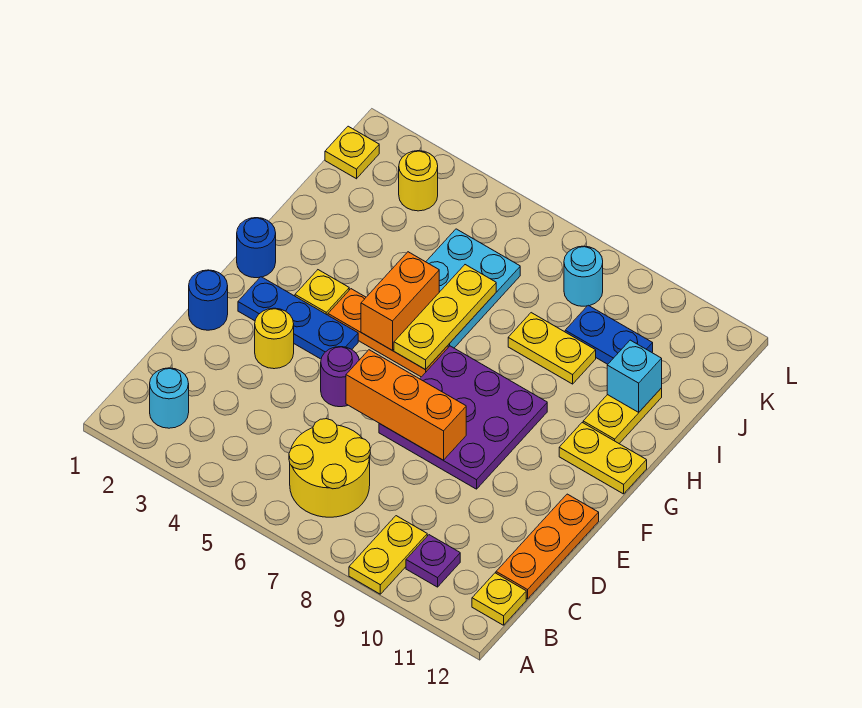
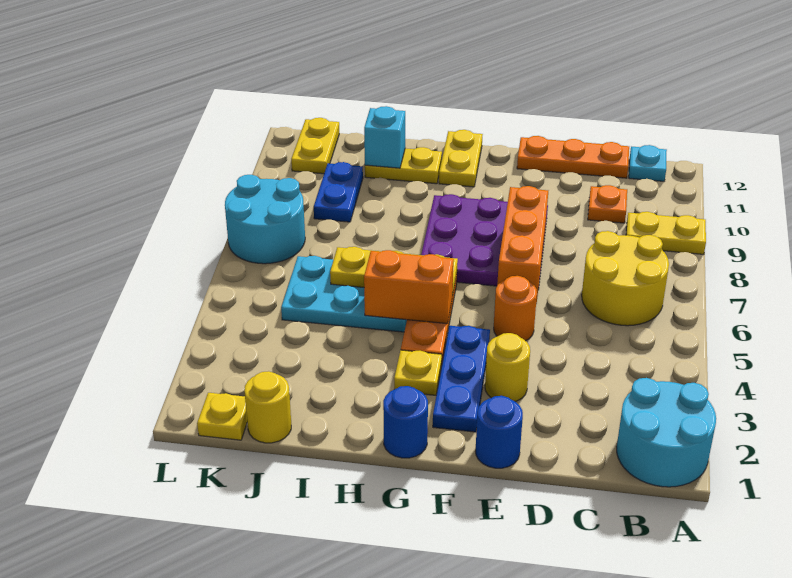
cyan 1x1 round brick [150,368,189,428] -> cyan 2x2 round brick [617,378,716,487]
purple 1x1 plate [406,535,460,587] -> none
yellow 1x1 plate [472,573,526,625] -> cyan 1x1 plate [629,145,667,181]
none -> orange 1x1 plate [588,185,627,223]
purple 1x1 round brick [321,347,359,407] -> orange 1x1 round brick [494,276,537,341]
yellow 1x2 plate [508,313,596,384] -> yellow 1x2 plate moved to [291,118,339,174]
yellow 1x1 round brick [399,151,438,211] -> yellow 1x1 round brick moved to [244,371,291,443]
cyan 1x1 round brick [564,246,603,306] -> cyan 2x2 round brick [225,175,305,264]

